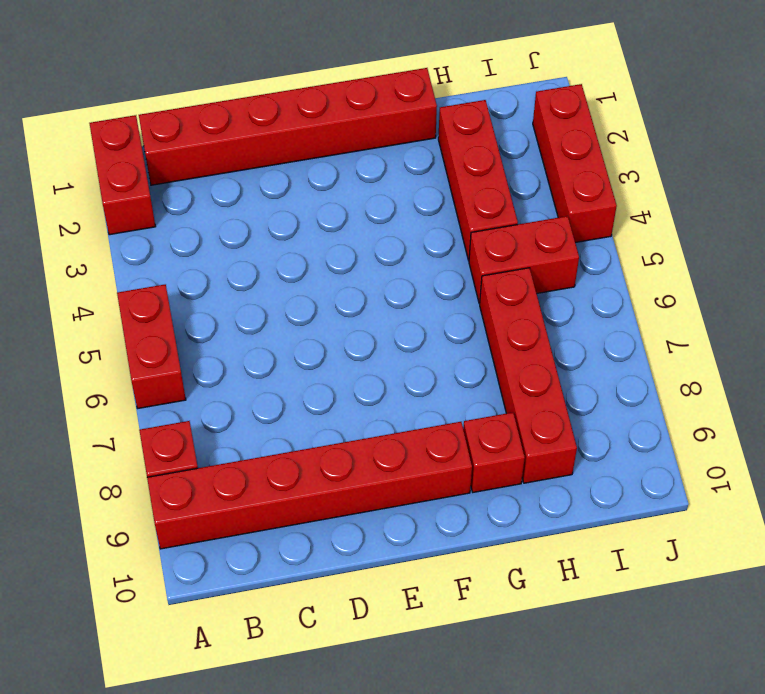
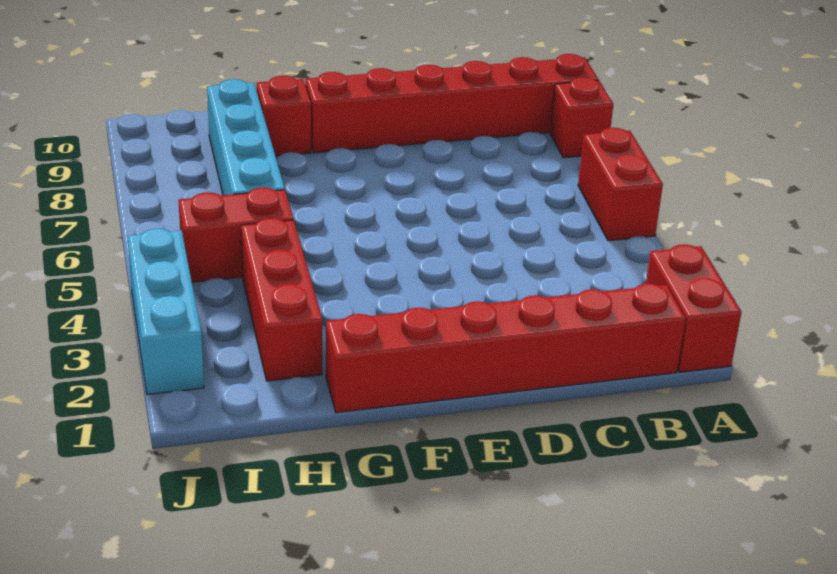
red 1x4 brick [480,268,577,483] -> cyan 1x4 brick [207,79,285,195]
red 1x3 brick [533,84,617,243] -> cyan 1x3 brick [127,229,204,395]

